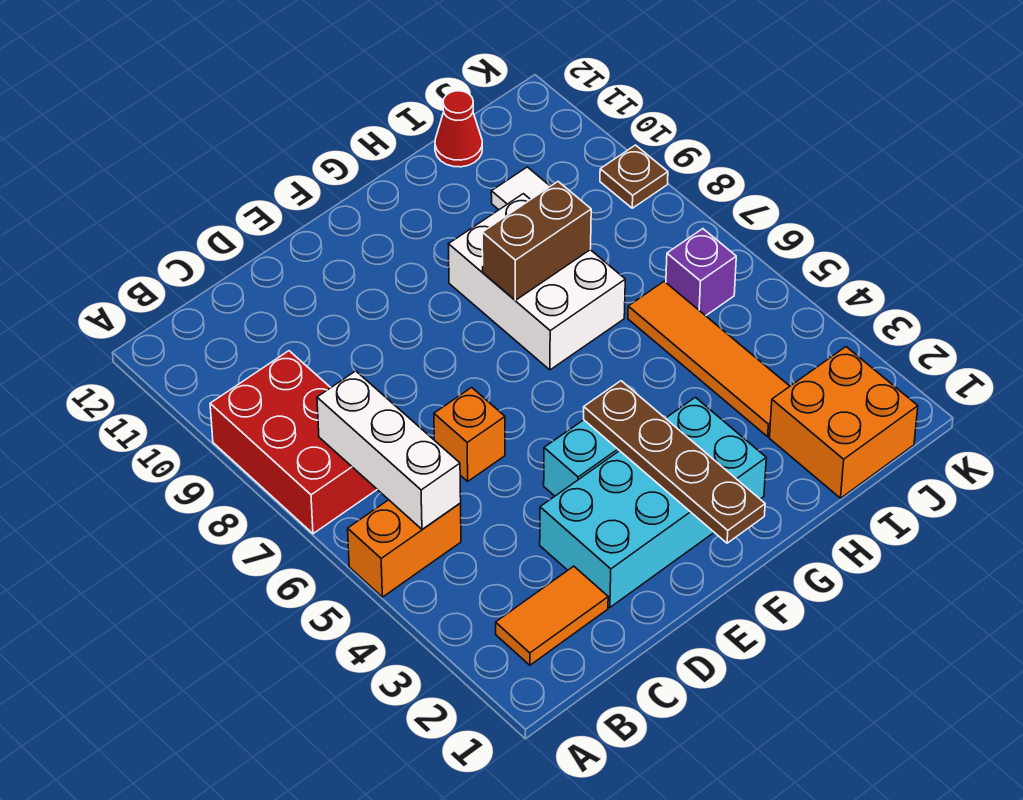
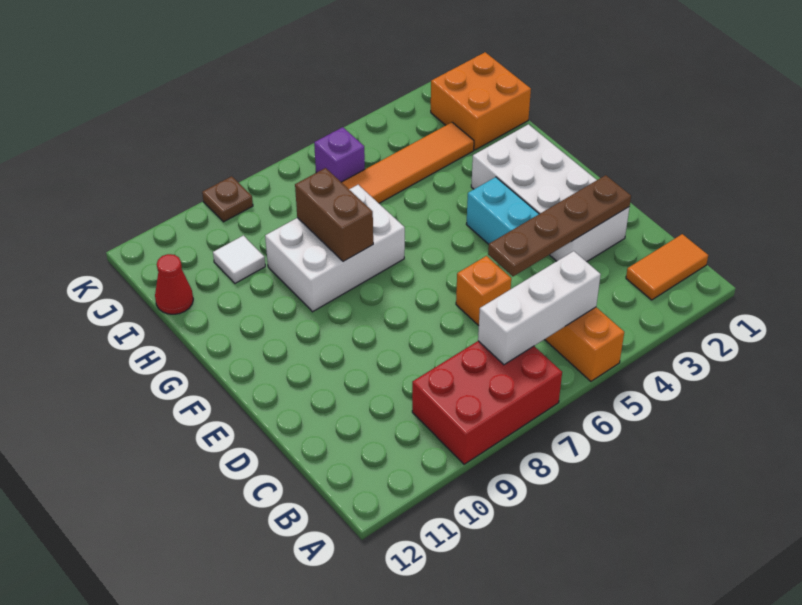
orange 1x2 tile [496,566,608,665] -> orange 1x2 tile turned to [626,234,708,300]
cyan 2x4 brick [540,397,766,607] -> white 2x4 brick [471,124,629,262]
brown 1x4 plate [584,381,765,543] -> brown 1x4 plate moved to [488,175,631,276]

